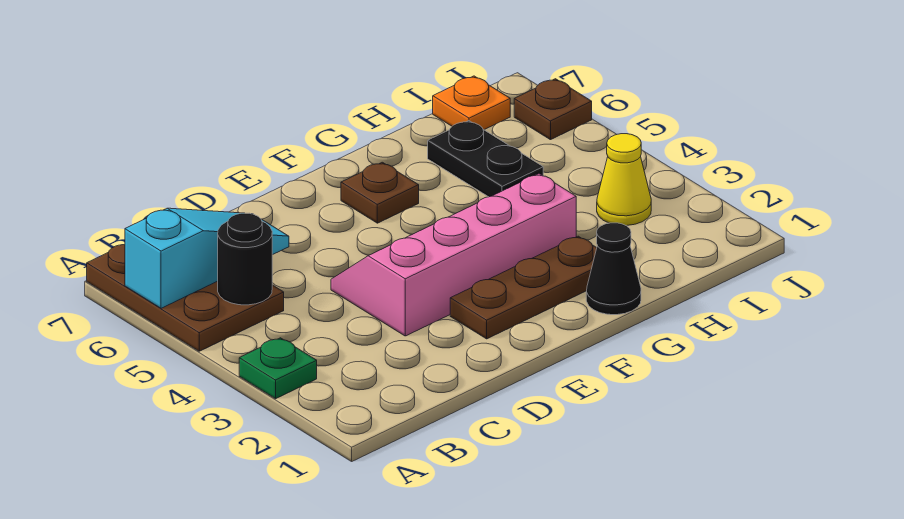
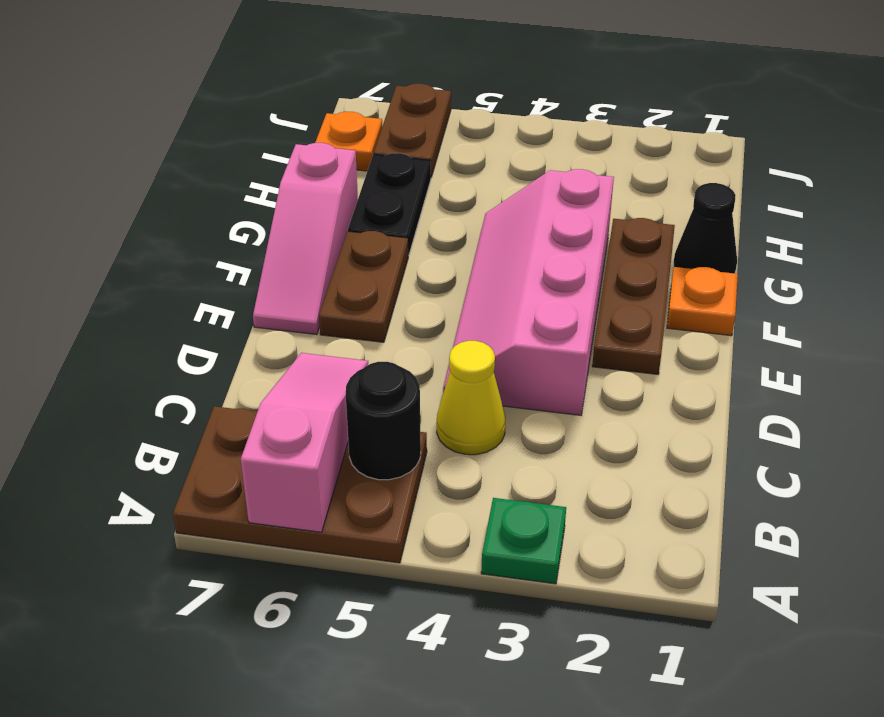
cyan 1x3 slope [125,208,289,308] -> pink 1x3 slope [241,353,368,532]
none -> pink 1x3 slope [253,143,358,335]
none -> orange 1x1 plate [667,267,738,336]
brown 1x1 plate [341,162,419,223] -> brown 1x2 plate [319,231,408,342]
black 1x2 plate [428,121,543,197] -> black 1x2 plate turned to [348,153,431,255]
yellow 1x1 cone [597,134,651,226] -> yellow 1x1 cone moved to [437,341,505,455]
brown 1x1 plate [514,79,592,140] -> brown 1x2 plate [374,84,451,177]

